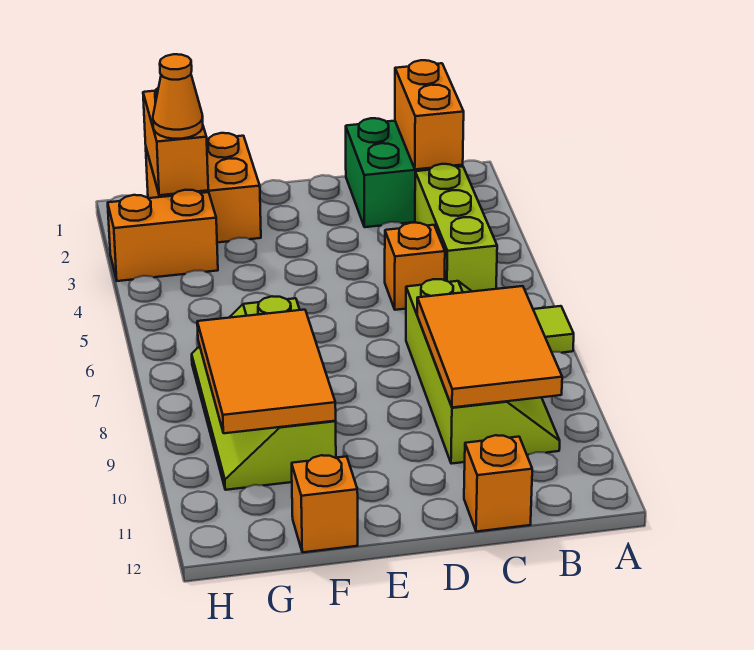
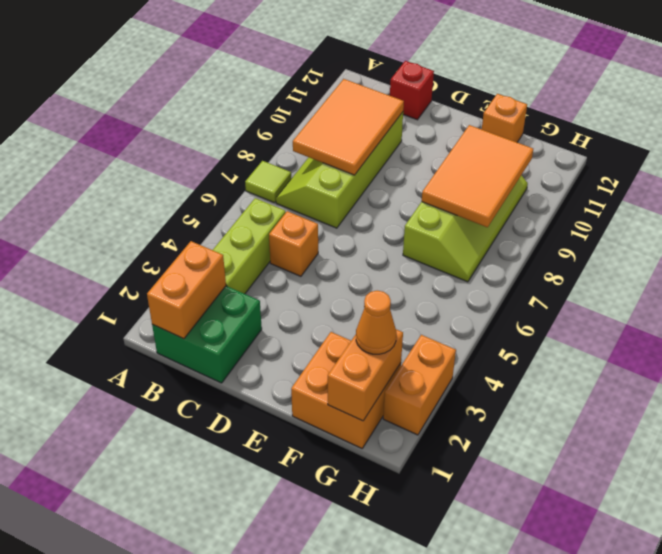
orange 1x1 brick [464,435,532,532] -> red 1x1 brick [390,61,434,120]
orange 1x2 brick [108,190,218,281] -> orange 1x2 brick turned to [383,335,456,435]

